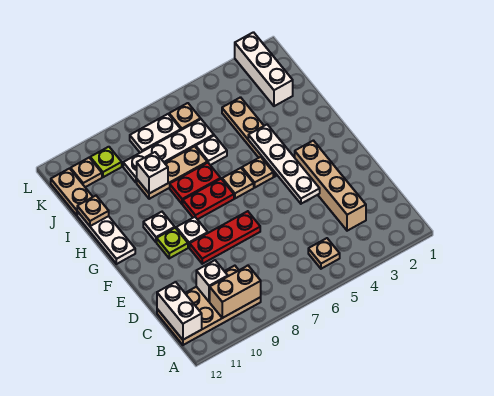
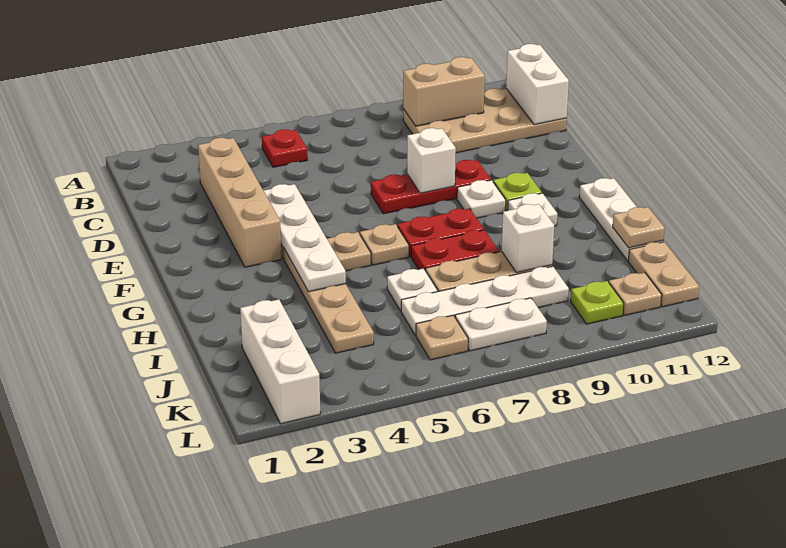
tan 1x1 plate [308,238,340,269] -> red 1x1 plate [262,129,307,167]
white 1x1 brick [196,260,228,302] -> white 1x1 brick moved to [407,128,456,193]

